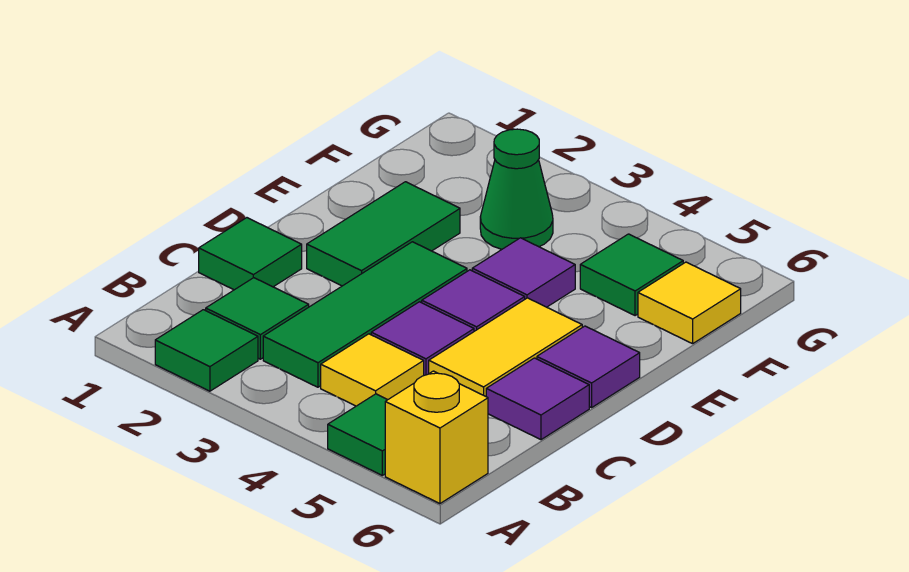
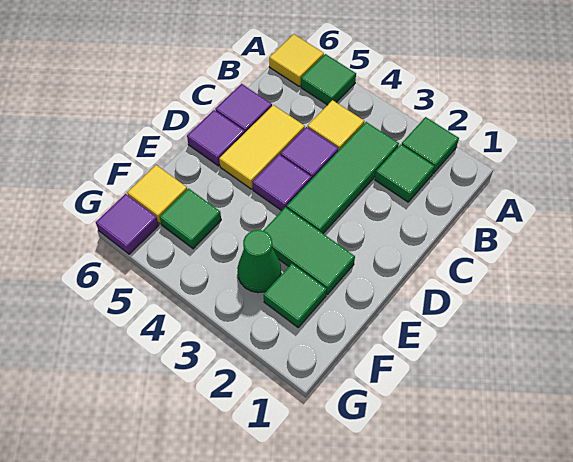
yellow 1x1 brick [385,371,488,504] -> yellow 1x1 tile [269,34,324,86]
green 1x1 tile [199,218,302,290] -> green 1x1 tile moved to [264,264,327,327]
green 1x2 tile [307,182,460,286] -> green 1x2 tile turned to [263,207,355,294]
purple 1x1 tile [472,238,575,307] -> purple 1x1 tile moved to [96,194,159,254]

